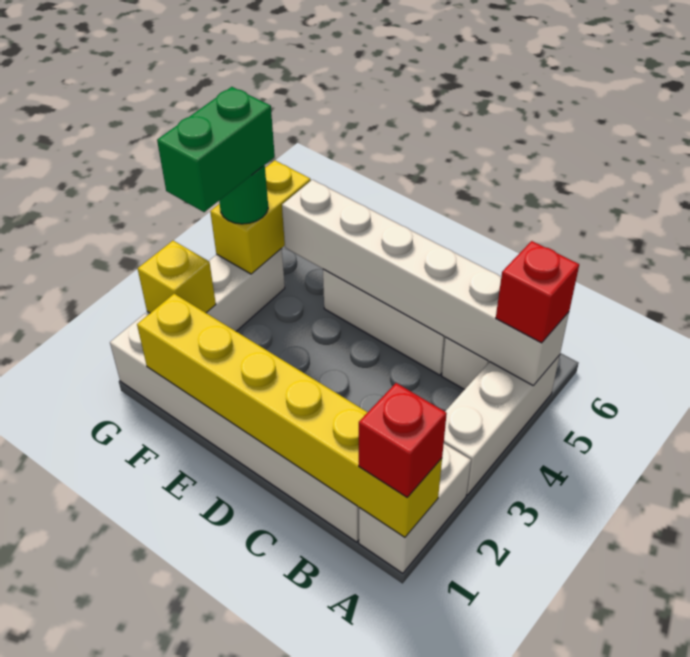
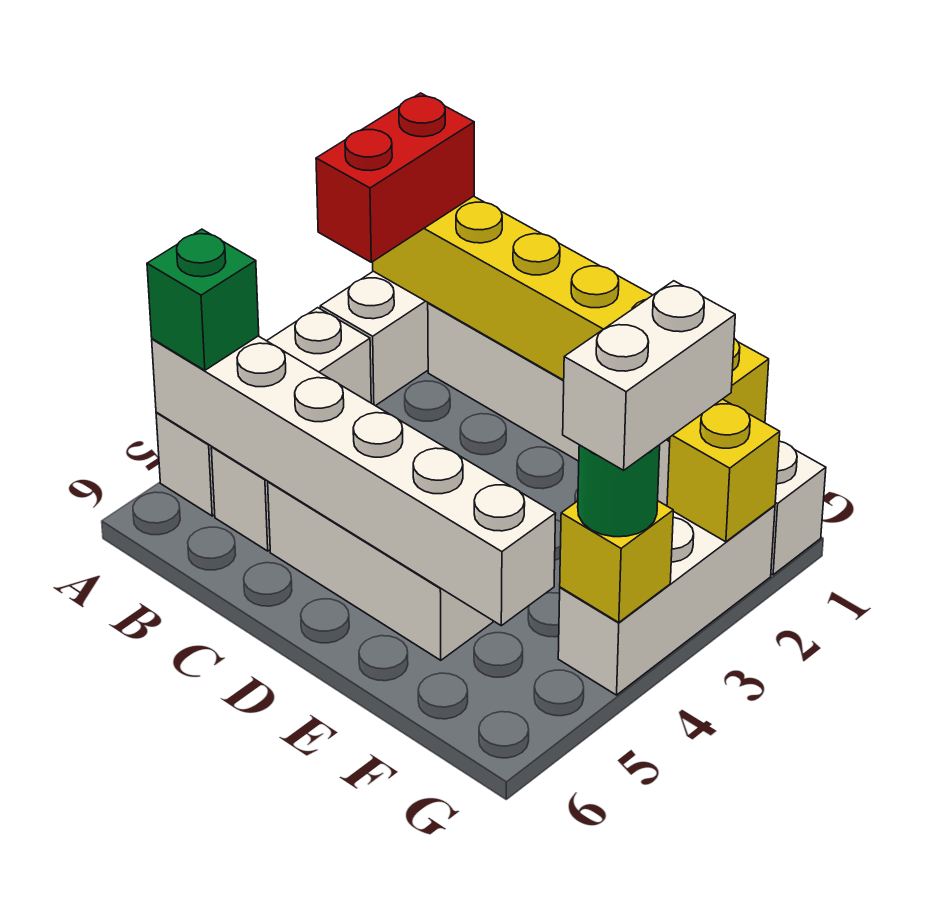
red 1x1 brick [359,383,447,497] -> red 1x2 brick [316,93,474,262]
red 1x1 brick [496,241,579,343] -> green 1x1 brick [147,229,259,370]
green 1x2 brick [157,87,275,212] -> white 1x2 brick [563,281,735,470]
yellow 1x2 brick [210,160,311,274] -> yellow 1x1 brick [560,501,673,622]

